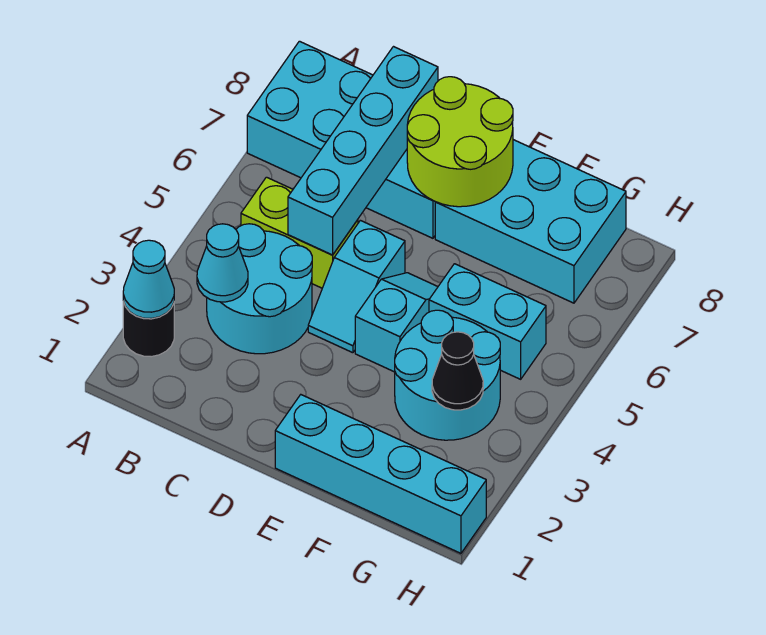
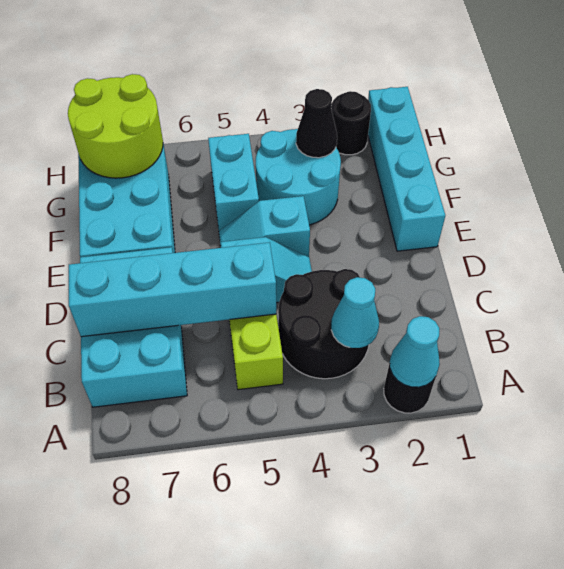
cyan 2x4 brick [247,41,435,238] -> cyan 2x3 brick [80,247,187,407]
cyan 2x2 round brick [207,224,312,354] -> black 2x2 round brick [278,269,369,379]
lime 2x2 round brick [407,77,513,207] -> lime 2x2 round brick moved to [68,74,163,178]
none -> black 1x1 round brick [331,91,371,155]

